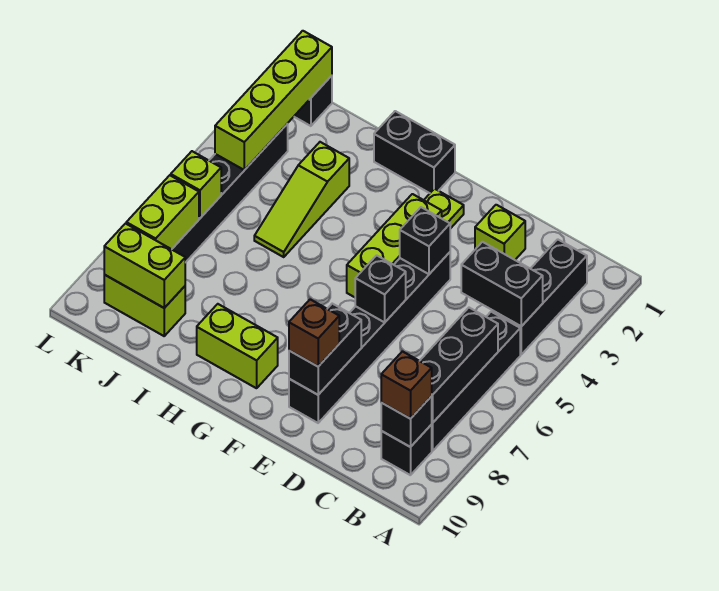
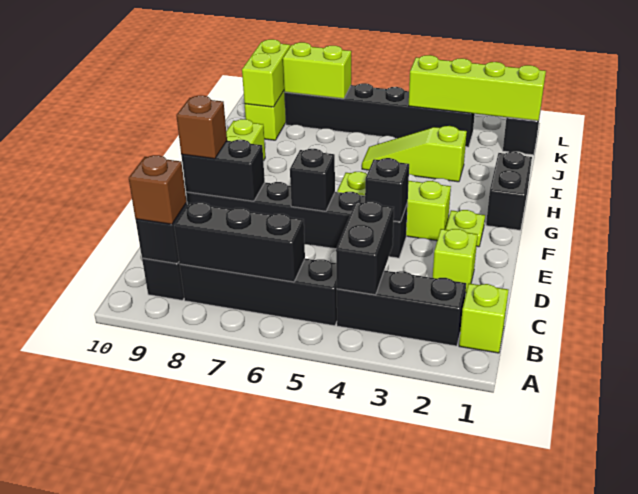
lime 1x1 brick [171,151,221,218] -> lime 1x1 brick moved to [459,283,508,353]

